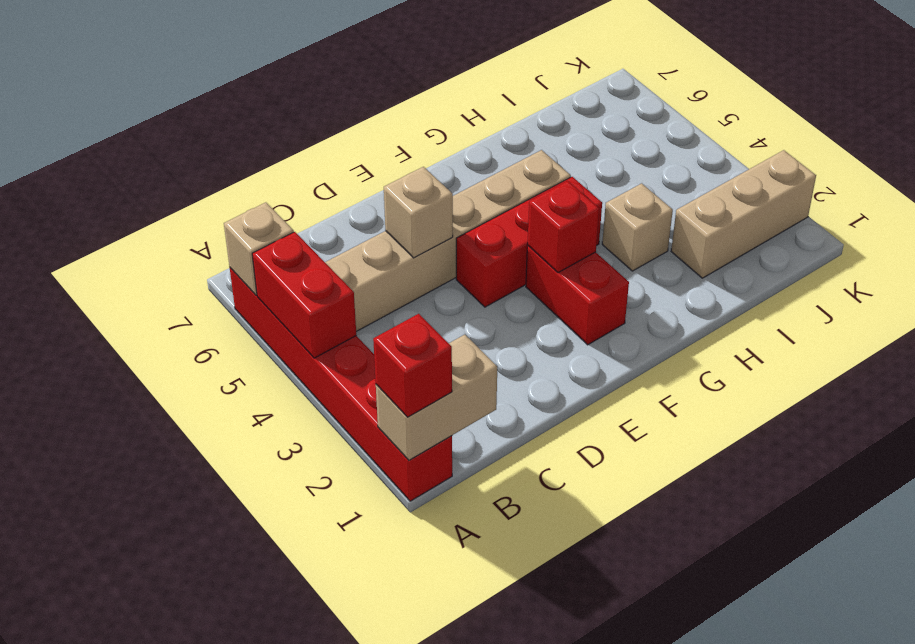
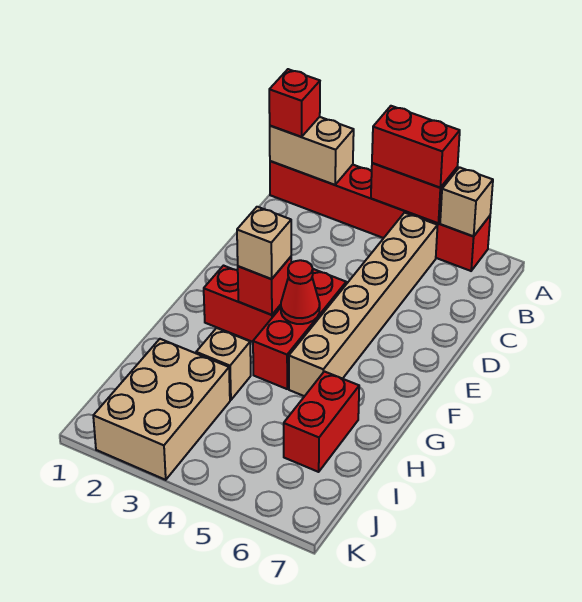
tan 1x2 brick [376,335,497,460] -> tan 1x2 brick turned to [270,117,354,185]
none -> red 1x2 brick [372,106,460,188]
tan 1x1 brick [384,167,453,258] -> tan 1x1 brick moved to [237,207,291,279]
none -> red 1x1 cone [281,260,320,324]
none -> red 1x2 brick [284,371,359,472]
tan 1x3 brick [671,150,816,278] -> tan 2x3 brick [93,339,230,480]

